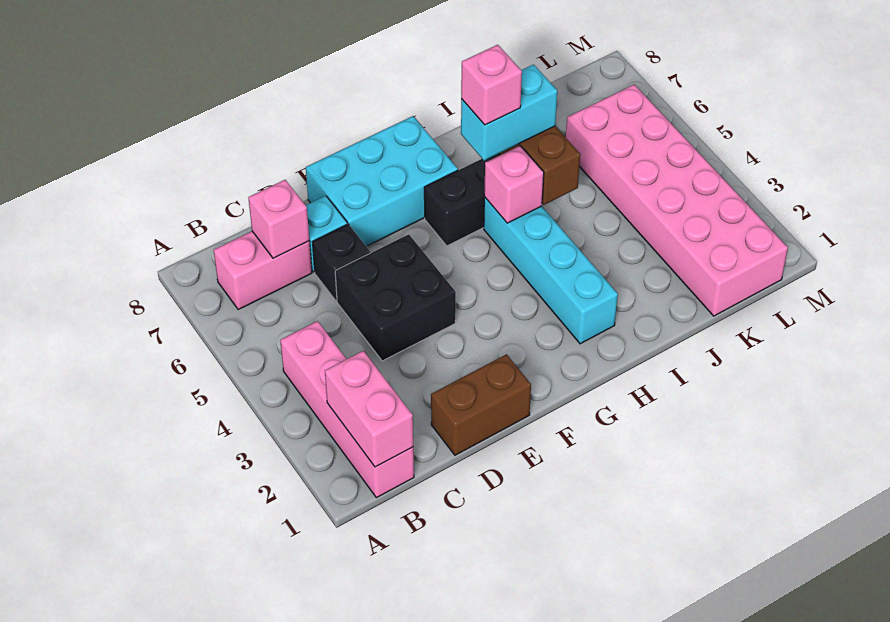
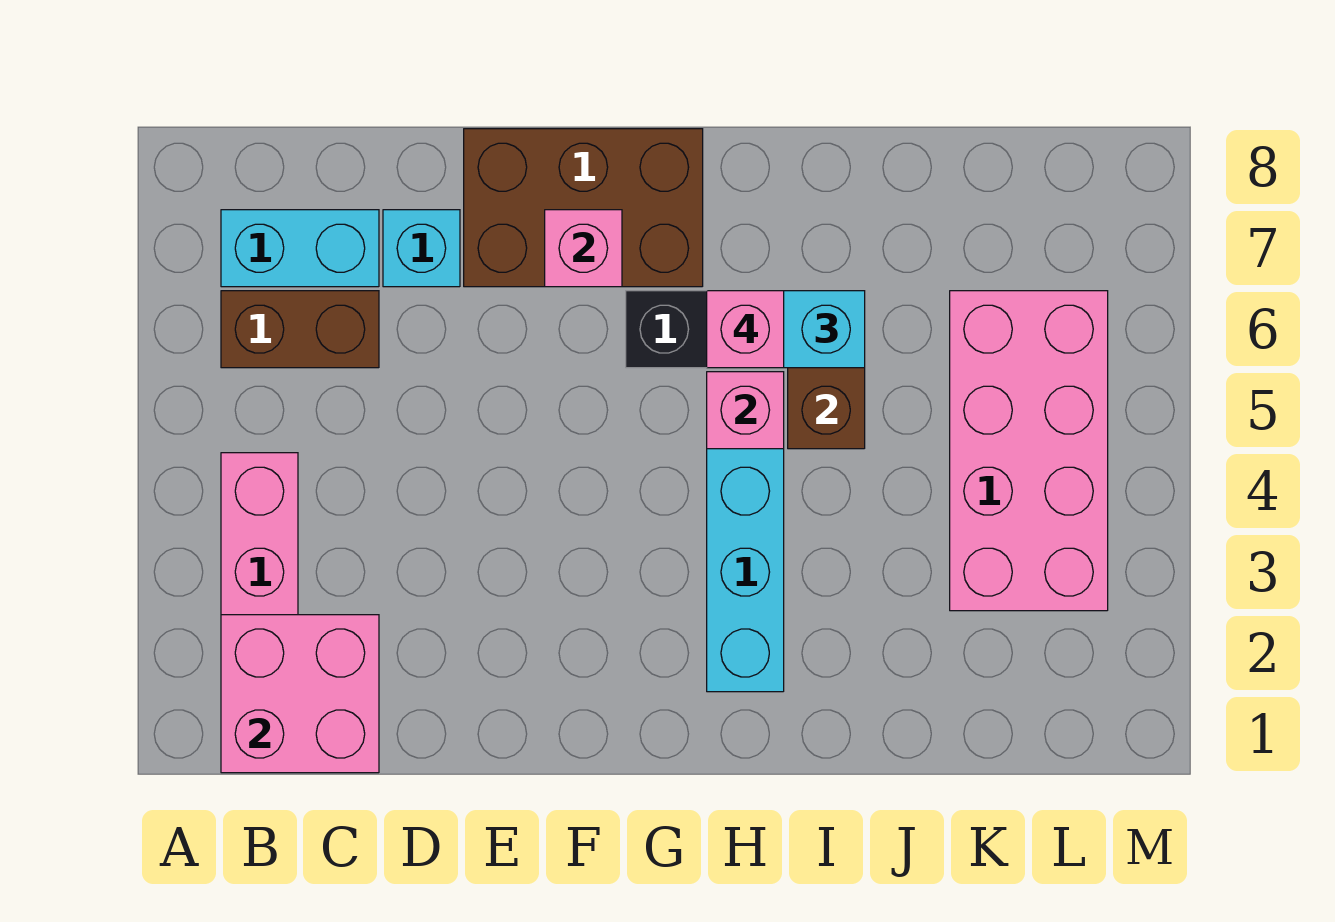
pink 1x2 brick [325,351,413,467] -> pink 2x2 brick [221,615,379,773]
pink 1x2 brick [214,231,312,310] -> cyan 1x2 brick [221,210,379,287]
pink 1x1 brick [248,180,309,258] -> pink 1x1 brick moved to [545,210,622,287]
brown 1x2 brick [431,354,531,455] -> brown 1x2 brick moved to [221,291,379,368]
black 2x2 brick [335,234,456,361] -> none
black 1x1 brick [312,224,370,301] -> none
cyan 2x3 brick [306,116,458,246] -> brown 2x3 brick [464,129,703,287]
pink 2x6 brick [565,85,788,316] -> pink 2x4 brick [950,291,1108,611]

